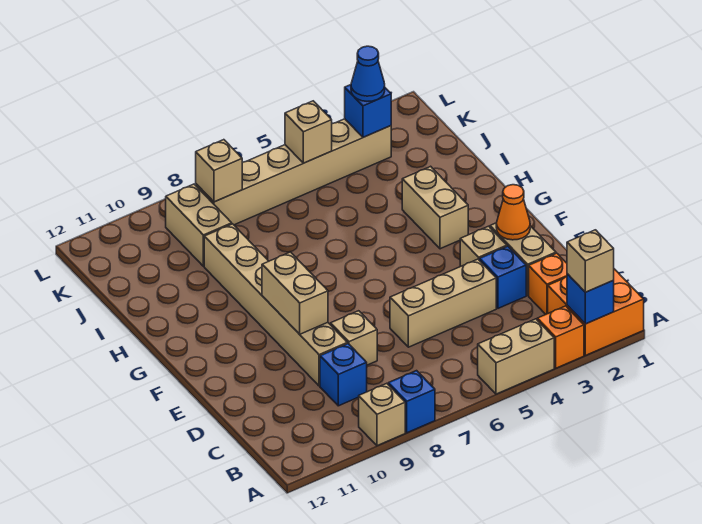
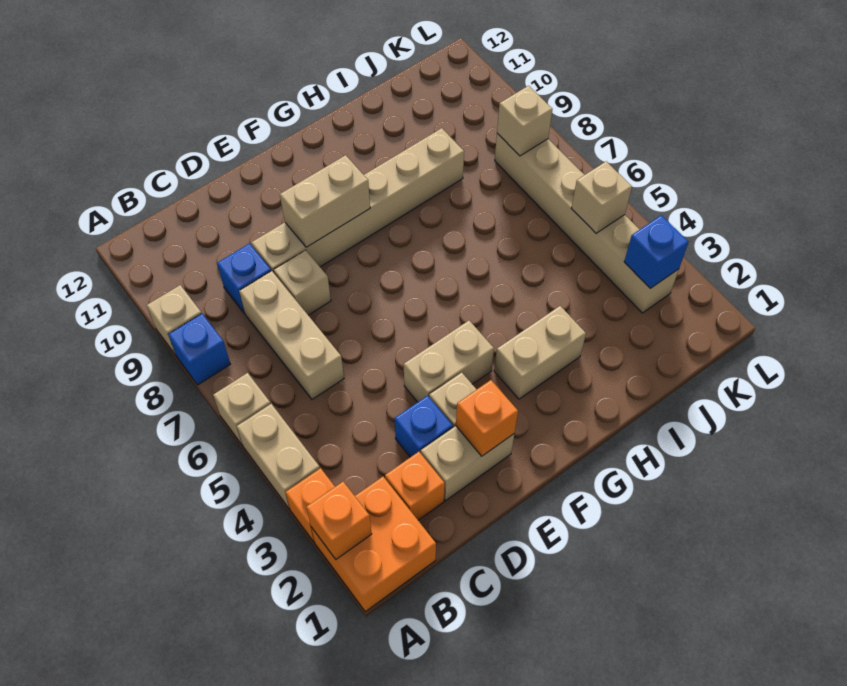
blue 1x1 brick [567,274,614,324] -> orange 1x1 brick [306,481,372,559]
tan 1x1 brick [567,230,614,292] -> tan 1x1 brick moved to [213,373,271,445]
tan 1x3 brick [390,259,496,347] -> tan 1x3 brick moved to [239,271,344,399]
orange 1x1 cone [496,185,530,240] -> orange 1x1 brick [456,380,518,456]
tan 1x2 brick [166,184,232,266] -> tan 1x2 brick moved to [404,321,494,402]
blue 1x1 cone [351,46,385,101] -> none

